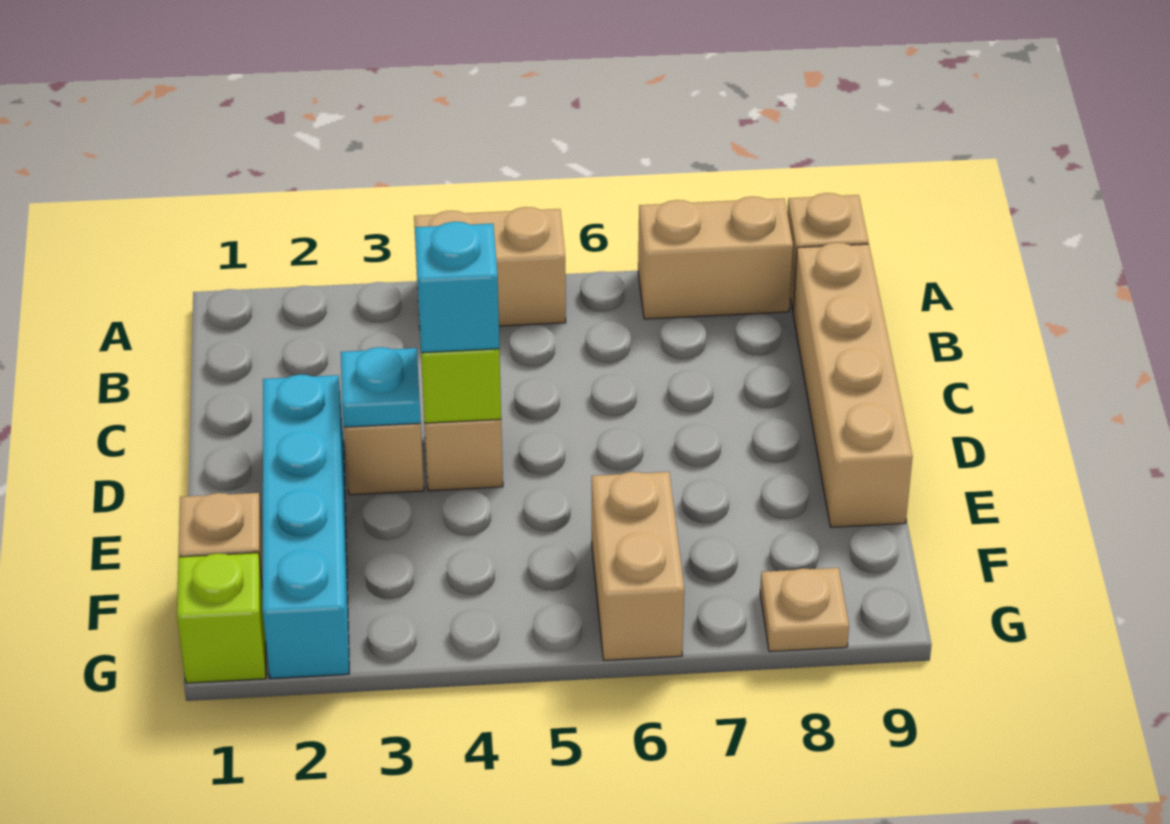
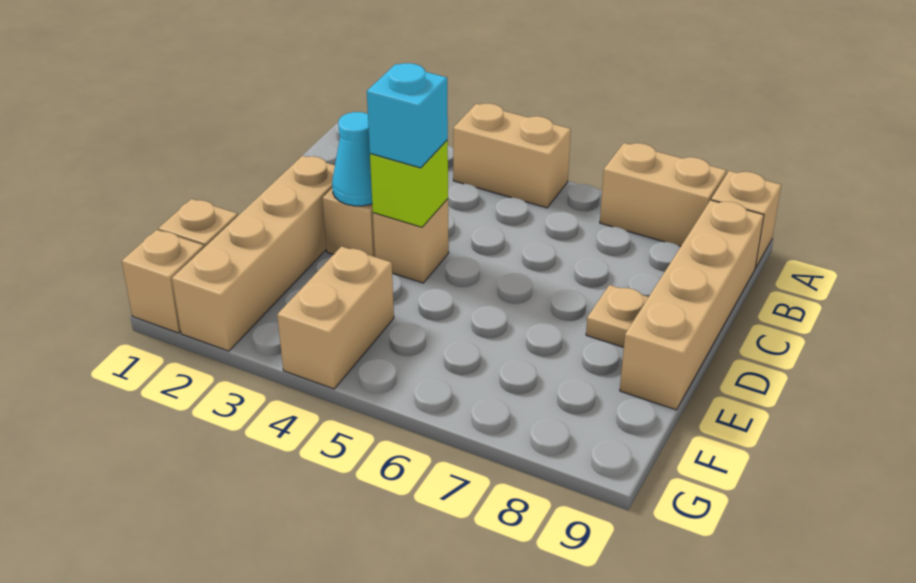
cyan 1x4 brick [262,375,349,679] -> tan 1x4 brick [172,156,335,351]
cyan 1x1 plate [341,347,421,427] -> cyan 1x1 cone [332,112,372,206]
tan 1x2 brick [592,472,684,660] -> tan 1x2 brick moved to [277,246,394,389]
lime 1x1 brick [177,553,266,683] -> tan 1x1 brick [122,230,204,333]
tan 1x1 plate [760,568,849,652] -> tan 1x1 plate moved to [586,285,648,347]

